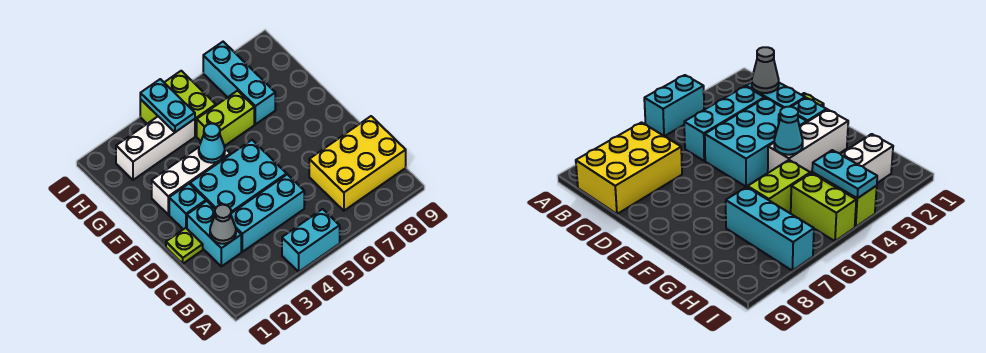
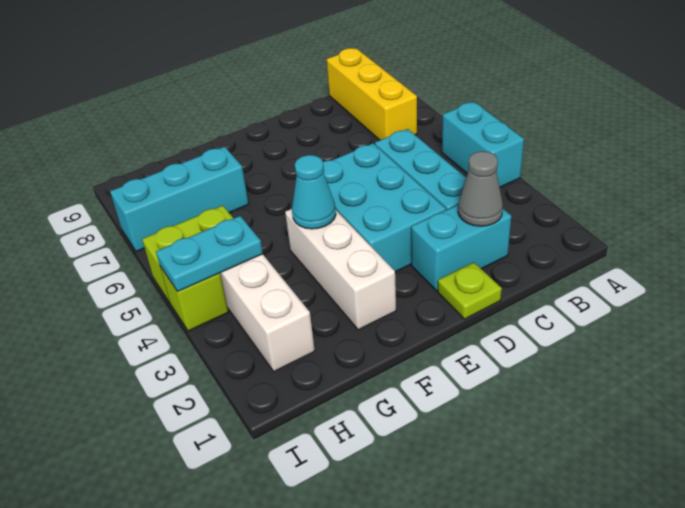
yellow 2x3 brick [309,116,406,211] -> yellow 1x3 brick [327,48,417,140]
cyan 1x1 brick [169,184,206,229] -> none
lime 1x2 brick [197,91,254,146] -> none

